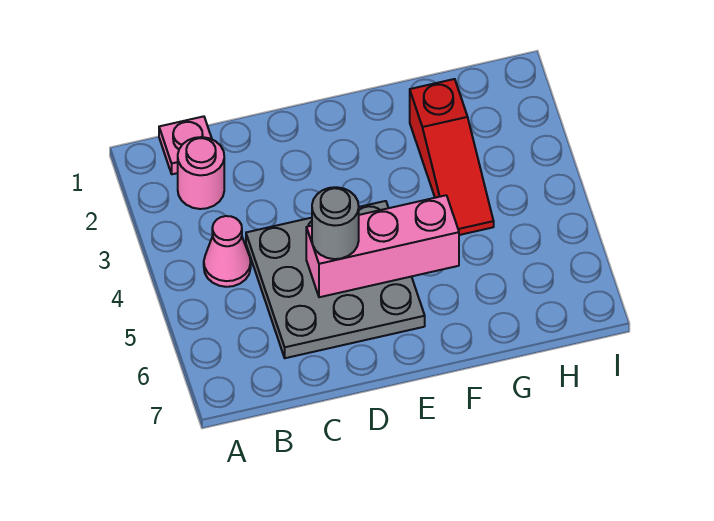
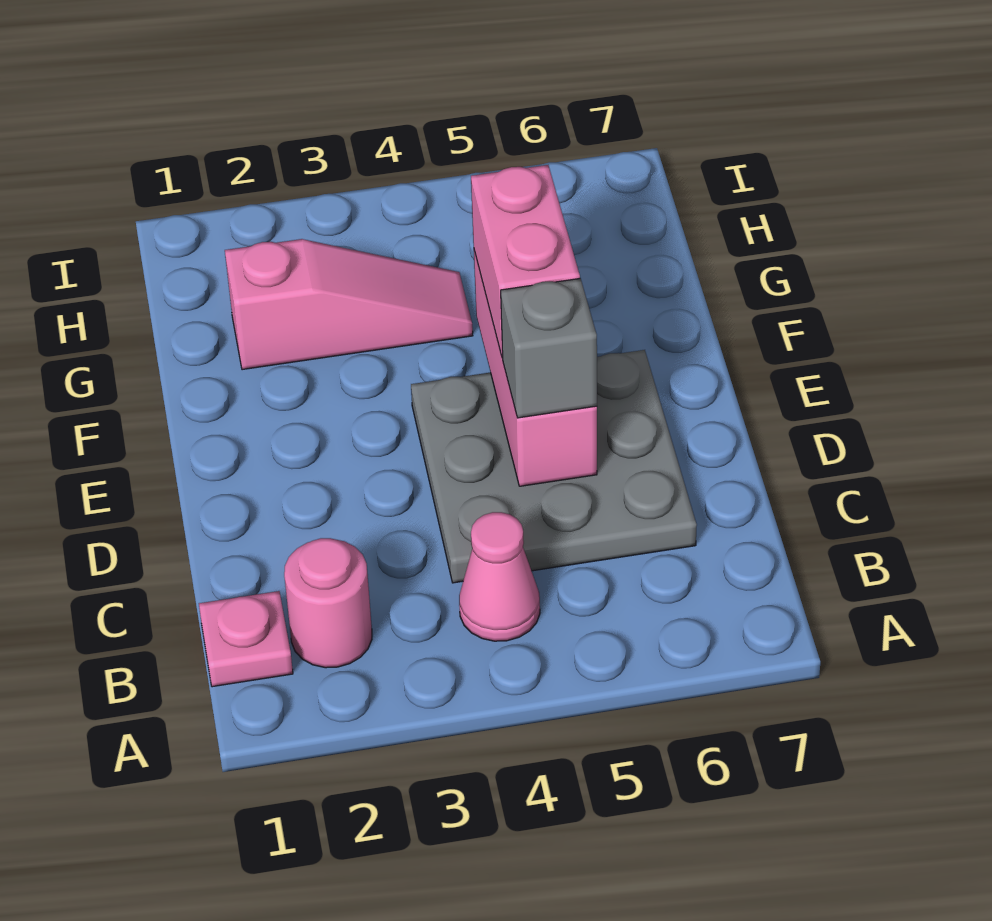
grey 1x1 round brick [312,187,359,259] -> grey 1x1 brick [501,279,597,418]
none -> pink 1x2 brick [471,165,580,358]
red 1x3 slope [410,79,494,235] -> pink 1x3 slope [225,239,473,370]

